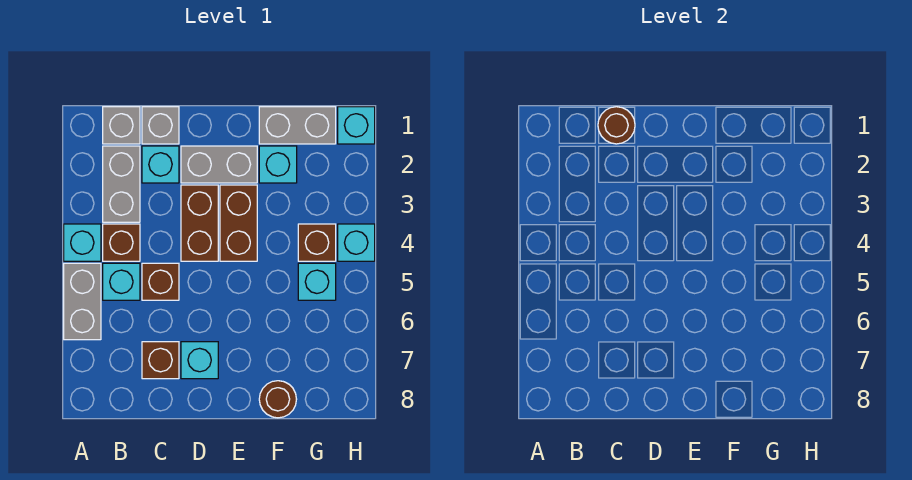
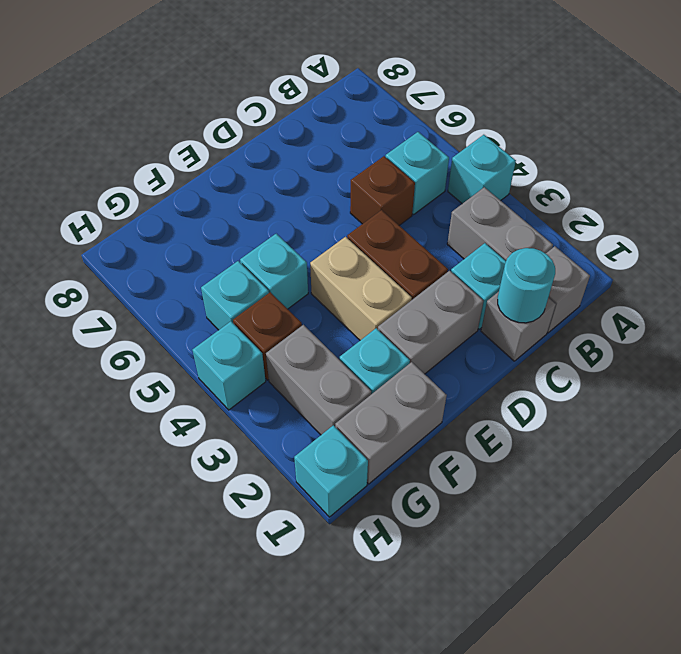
grey 1x2 brick [64,263,101,340] -> grey 1x2 brick moved to [266,325,371,435]
brown 1x1 brick [103,224,140,261] -> none
brown 1x1 round brick [598,107,635,144] -> cyan 1x1 round brick [498,248,555,323]
brown 1x1 brick [142,342,179,379] -> none
cyan 1x1 brick [181,342,218,379] -> cyan 1x1 brick moved to [240,234,308,309]
brown 1x2 brick [220,185,257,261] -> tan 1x2 brick [310,237,412,340]
brown 1x1 round brick [259,381,297,418] -> none

